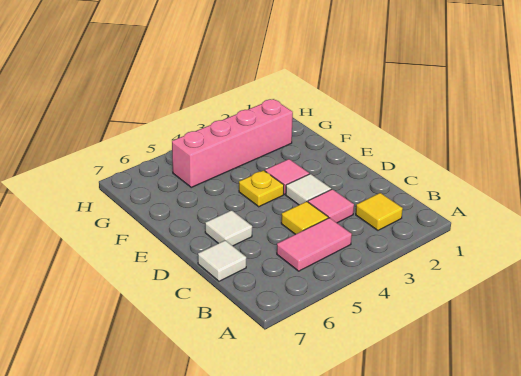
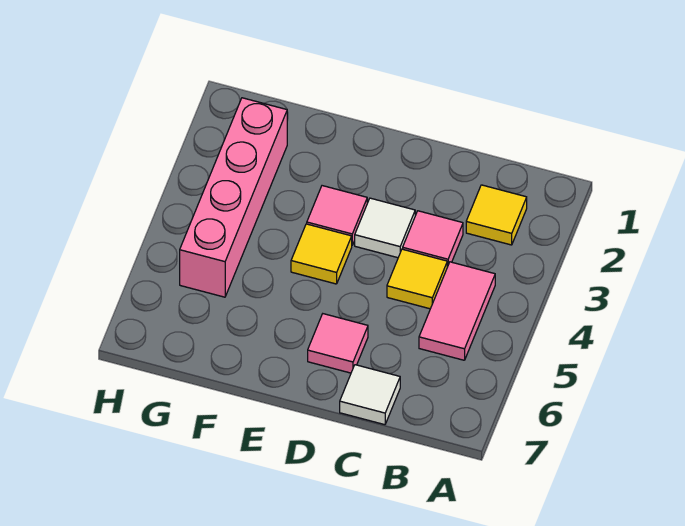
white 1x1 tile [205,210,252,246] -> pink 1x1 tile [308,314,368,373]
yellow 1x1 plate [239,170,284,207] -> yellow 1x1 tile [291,224,352,284]

